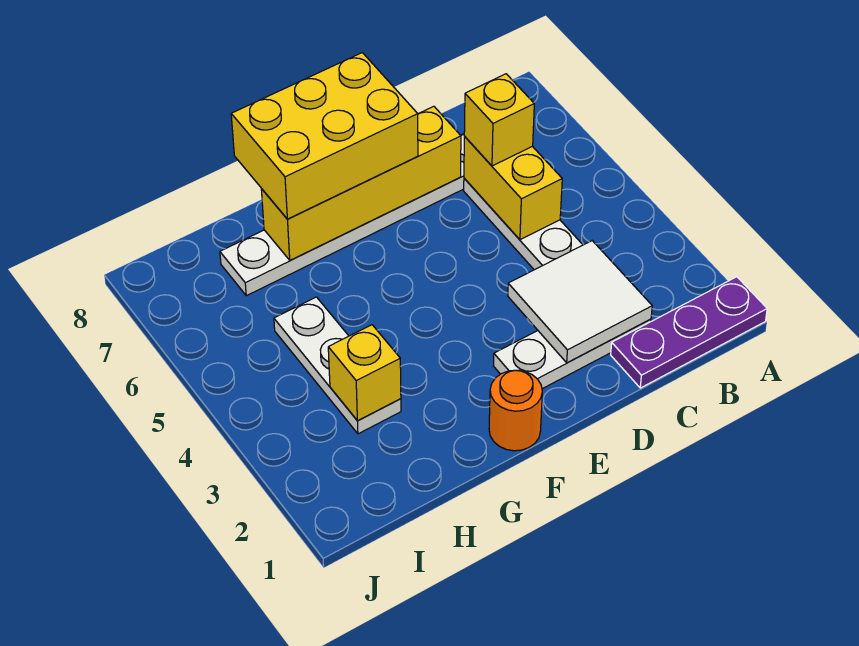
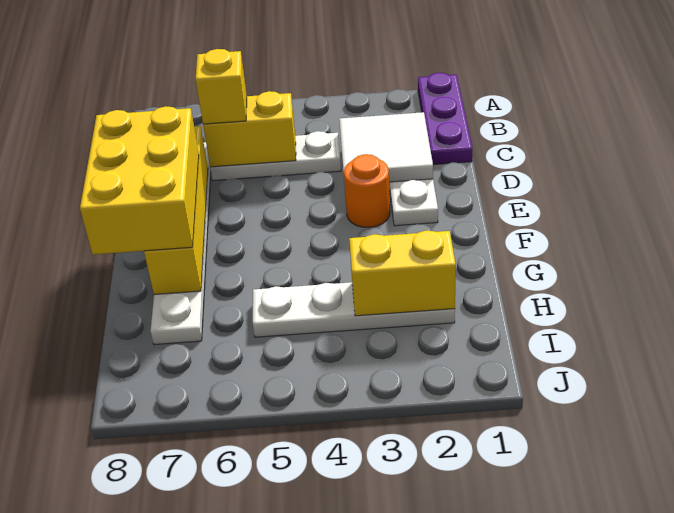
orange 1x1 round brick [489,370,542,451] -> orange 1x1 round brick moved to [344,154,390,227]
white 1x3 plate [274,297,401,434] -> white 1x4 plate [253,282,455,337]
yellow 1x1 brick [328,325,401,421] -> yellow 1x2 brick [349,230,456,316]

